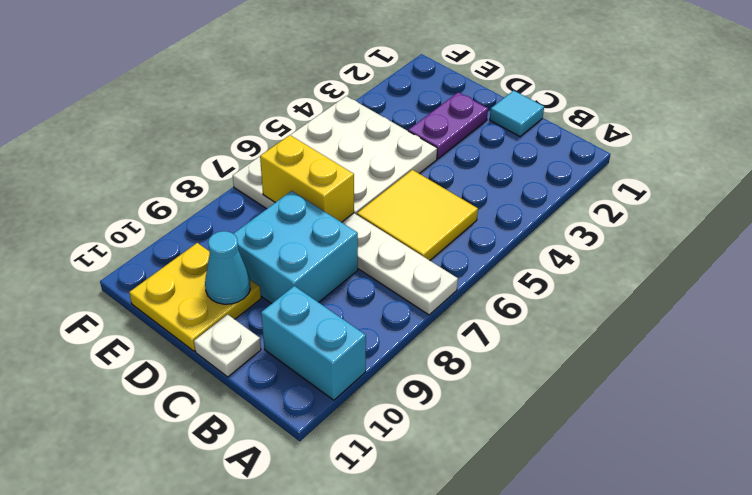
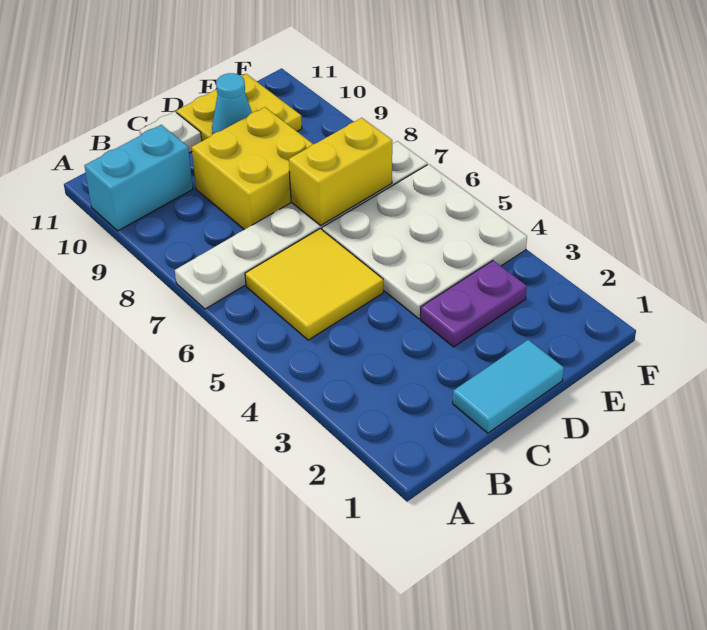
cyan 1x1 tile [490,91,544,137] -> cyan 1x2 tile [453,340,564,433]
cyan 2x2 brick [233,191,358,304] -> yellow 2x2 brick [192,107,313,230]
purple 1x2 plate [408,92,488,159] -> purple 1x2 plate turned to [421,260,527,347]

